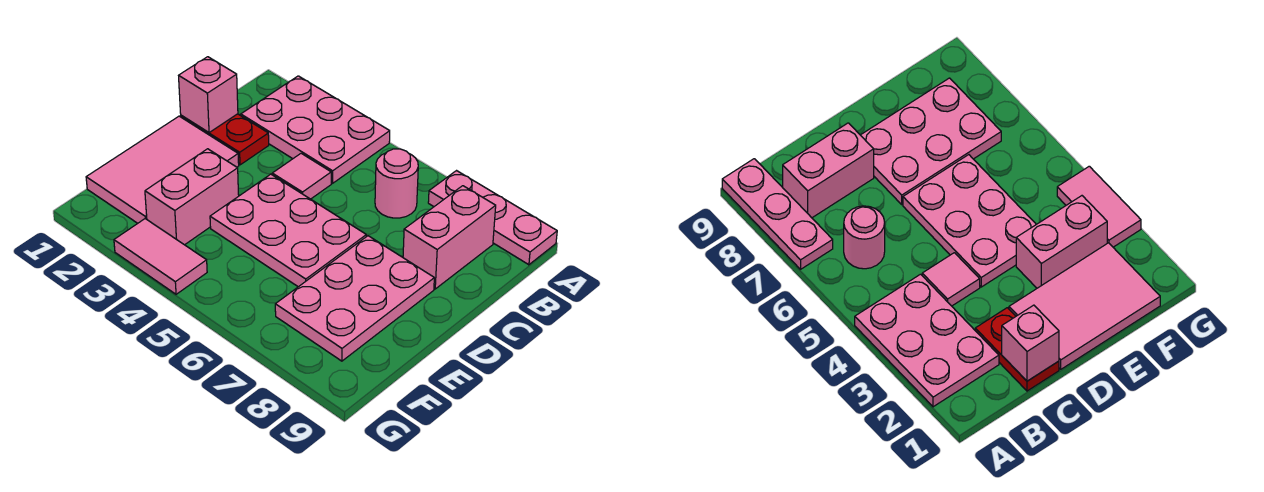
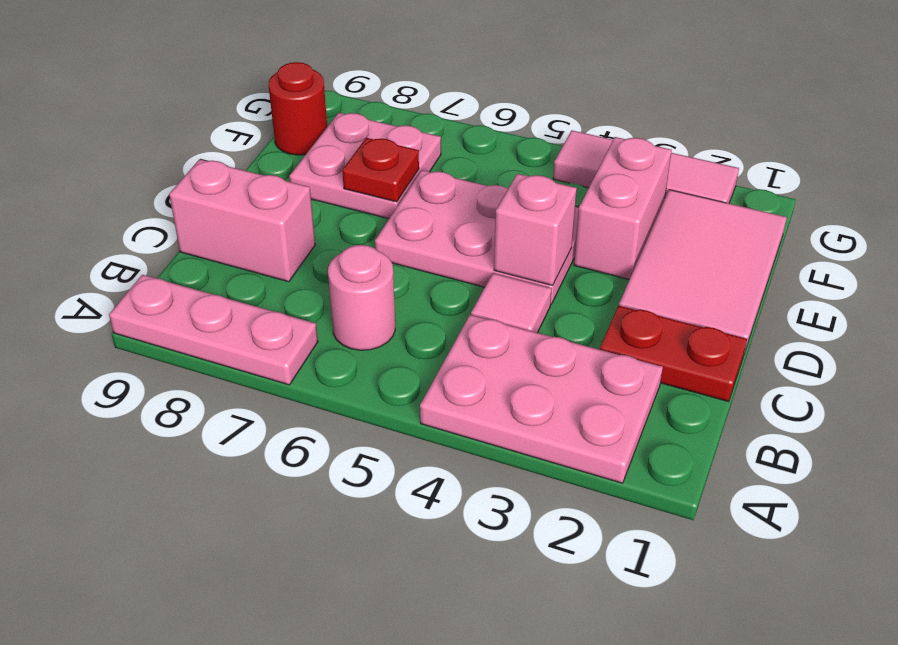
pink 1x2 brick [403,186,496,289] -> pink 1x2 brick turned to [169,159,315,282]
pink 1x1 brick [179,57,238,133] -> pink 1x1 brick moved to [494,174,577,286]
pink 2x3 plate [275,236,434,361] -> pink 2x2 plate [289,113,441,219]
none -> red 1x1 plate [342,138,419,202]
none -> red 1x1 round brick [269,62,327,155]
pink 1x2 tile [114,219,207,294] -> pink 1x3 tile [553,130,739,203]

